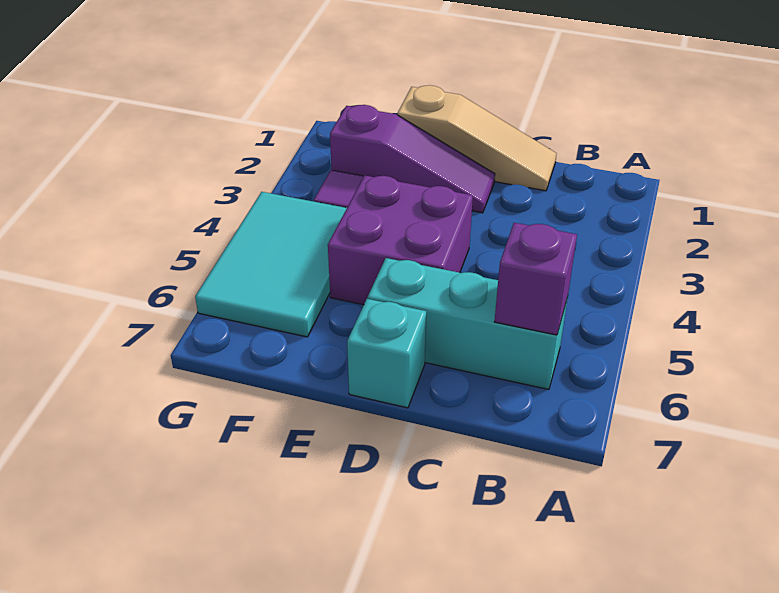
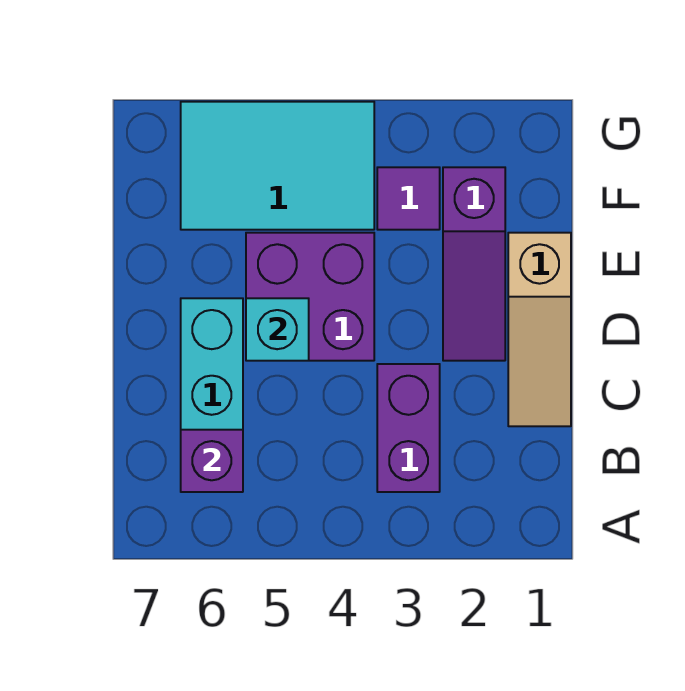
none -> purple 1x2 brick [377,364,440,492]
cyan 1x1 brick [347,299,426,408] -> cyan 1x1 brick moved to [246,298,309,361]

